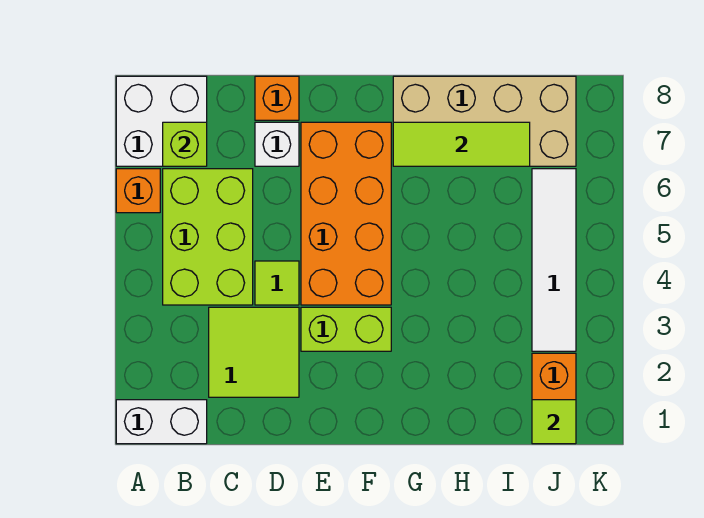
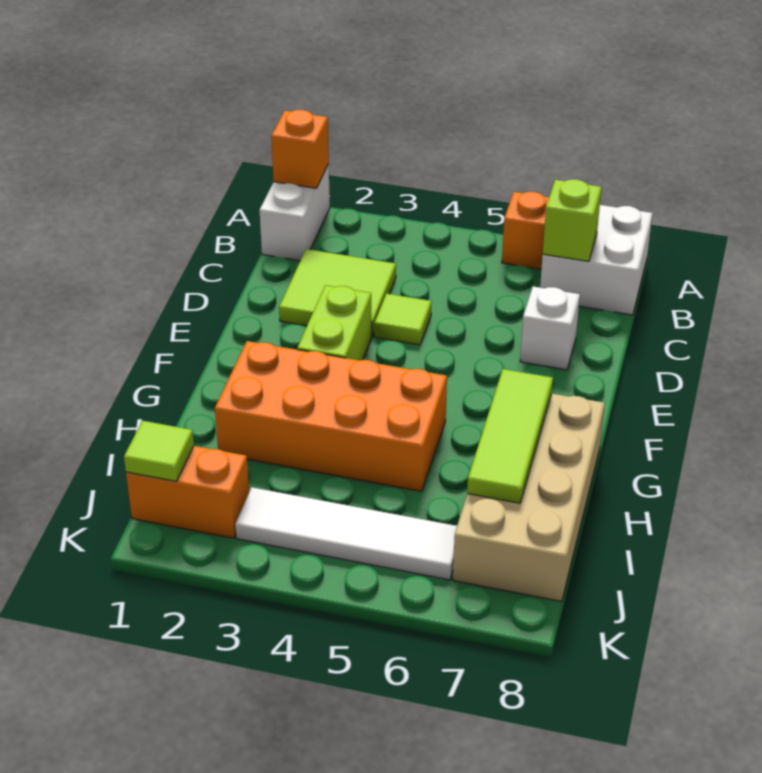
lime 2x3 brick [163,169,253,305] -> none
orange 1x1 brick [255,76,299,120] -> orange 1x1 brick moved to [271,109,329,188]
orange 2x4 brick [301,122,391,305] -> orange 2x4 brick moved to [215,341,447,491]

